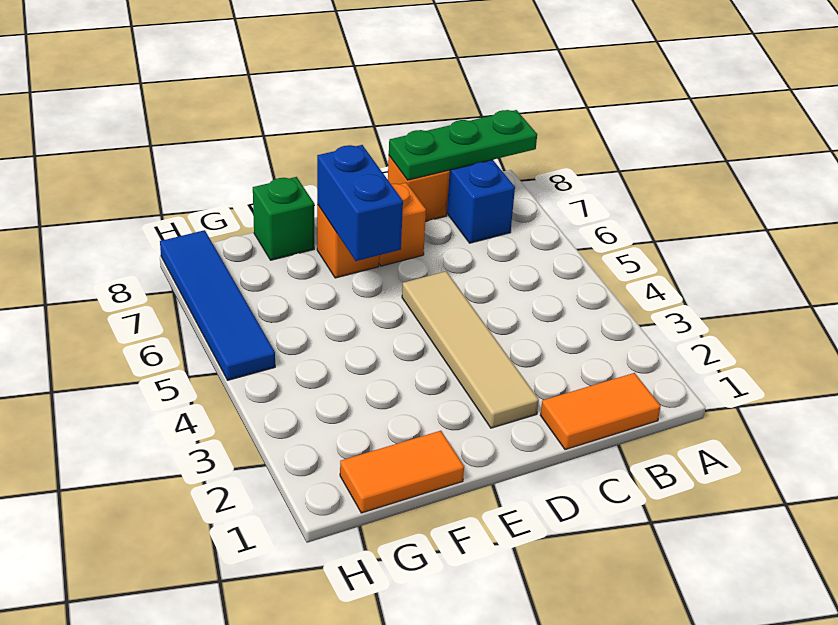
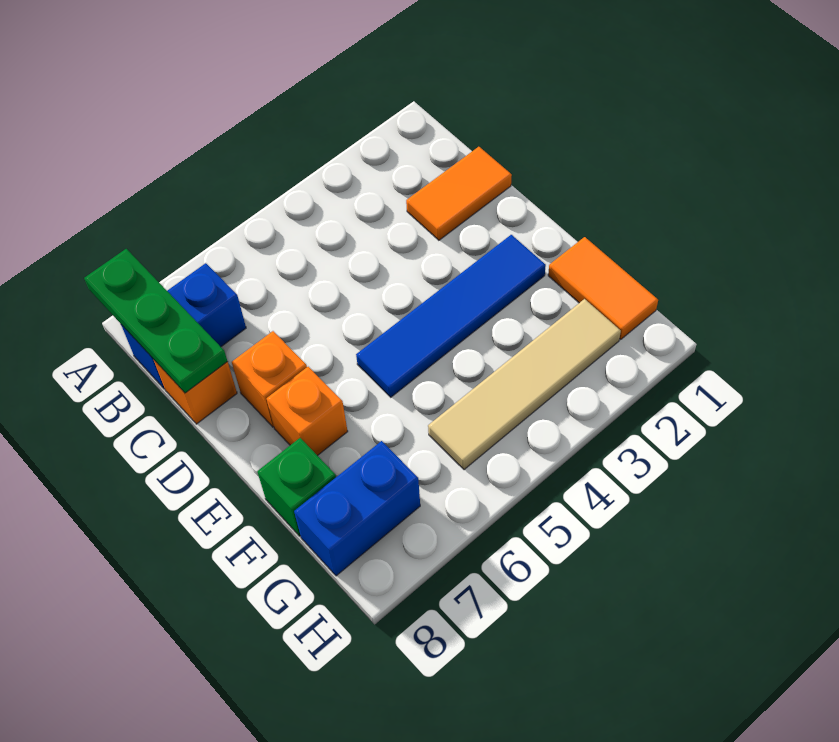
orange 1x2 tile [540,373,661,450] -> orange 1x2 tile turned to [406,147,512,240]
tan 1x4 tile [402,271,539,428] -> tan 1x4 tile moved to [428,299,621,470]
blue 1x2 brick [317,145,403,261] -> blue 1x2 brick moved to [294,441,420,576]
blue 1x4 tile [160,230,275,380] -> blue 1x4 tile moved to [356,235,546,397]

